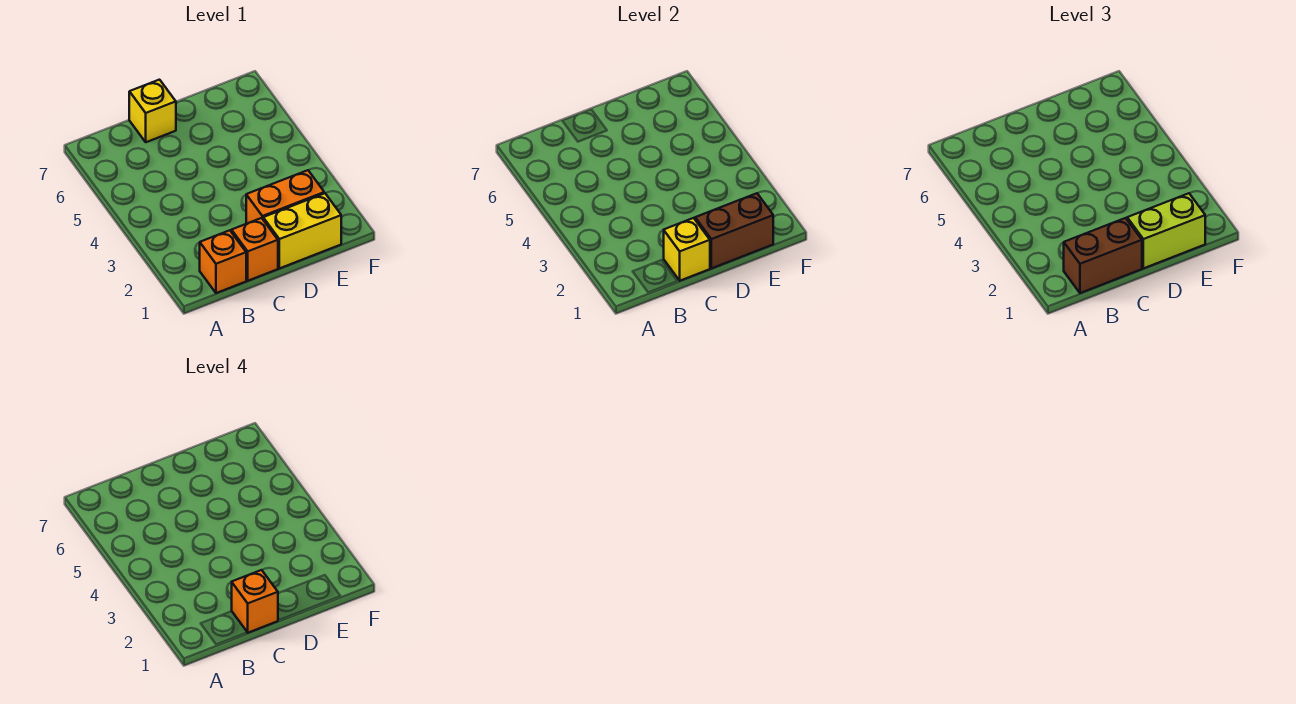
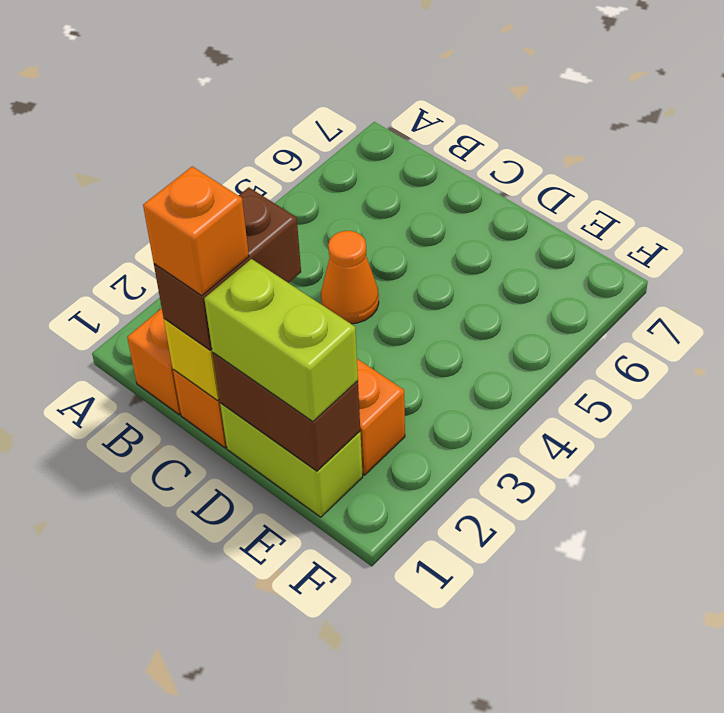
brown 1x2 brick [1064,218,1142,293] -> brown 1x2 brick turned to [154,187,301,350]
none -> orange 1x1 cone [321,231,379,324]
yellow 1x1 brick [129,80,176,142] -> none
yellow 1x2 brick [263,193,341,268] -> lime 1x2 brick [220,403,363,517]

